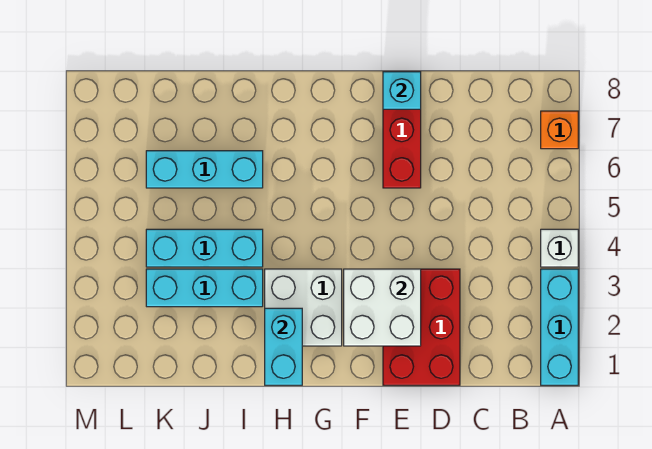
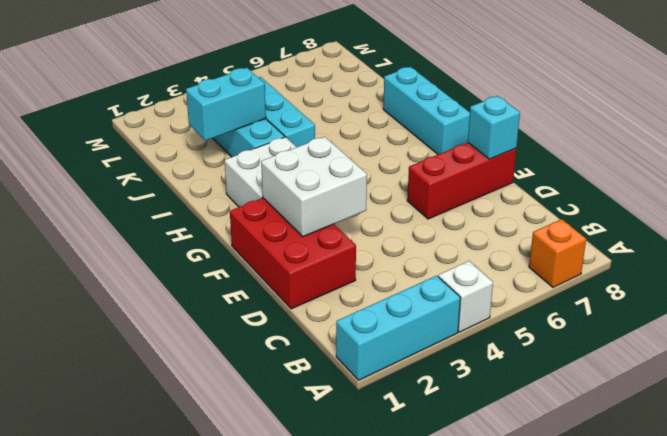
red 2x3 brick [383,269,460,385] -> red 2x3 brick turned to [230,198,356,309]
cyan 1x2 brick [265,308,302,385] -> cyan 1x2 brick moved to [186,68,266,141]
cyan 1x3 brick [146,151,263,188] -> cyan 1x3 brick moved to [383,67,470,154]

